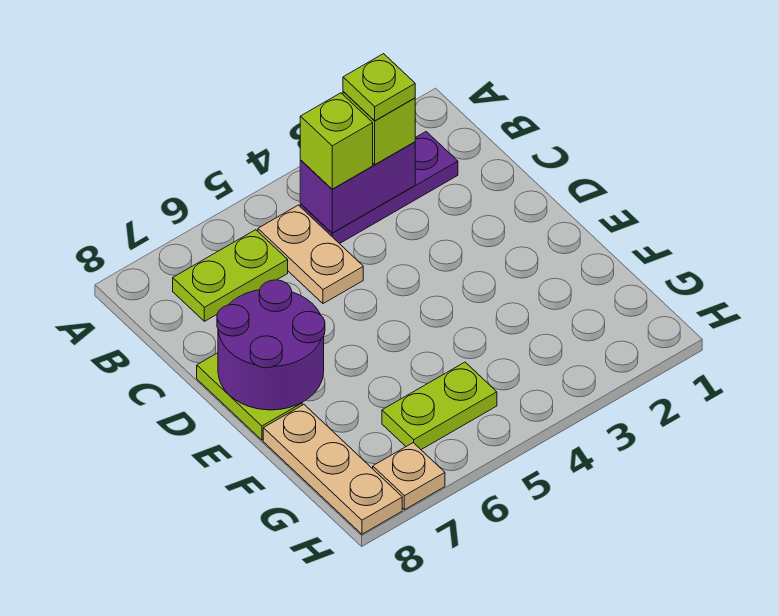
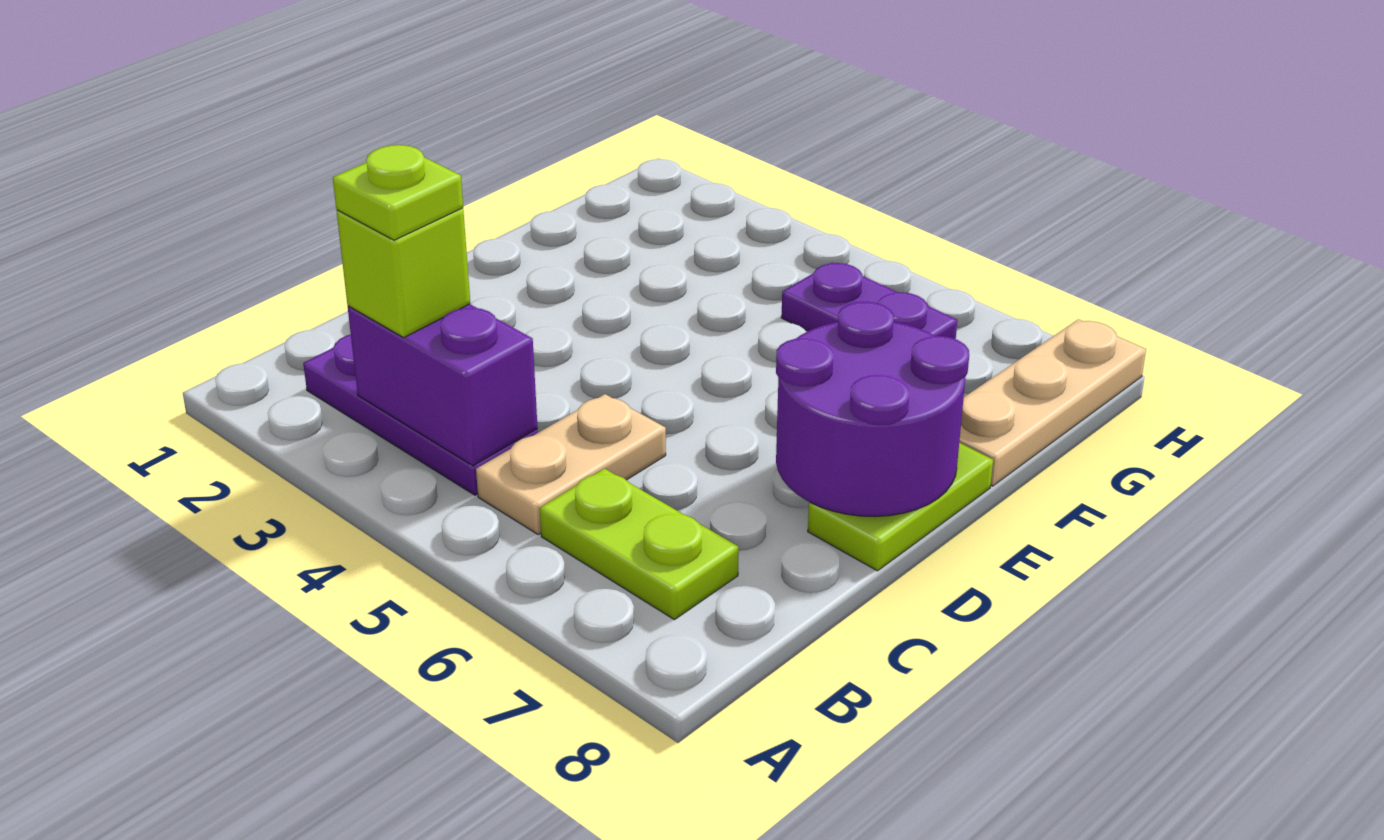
lime 1x1 brick [300,93,373,189] -> none
lime 1x2 plate [382,362,497,450] -> purple 1x2 plate [781,262,957,339]
tan 1x1 plate [373,443,445,510] -> none

